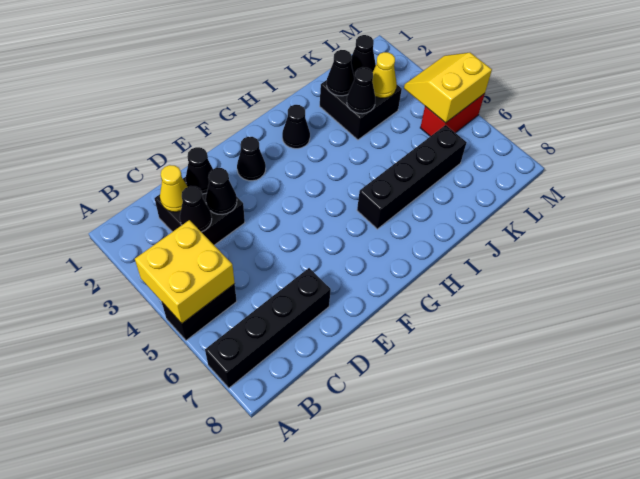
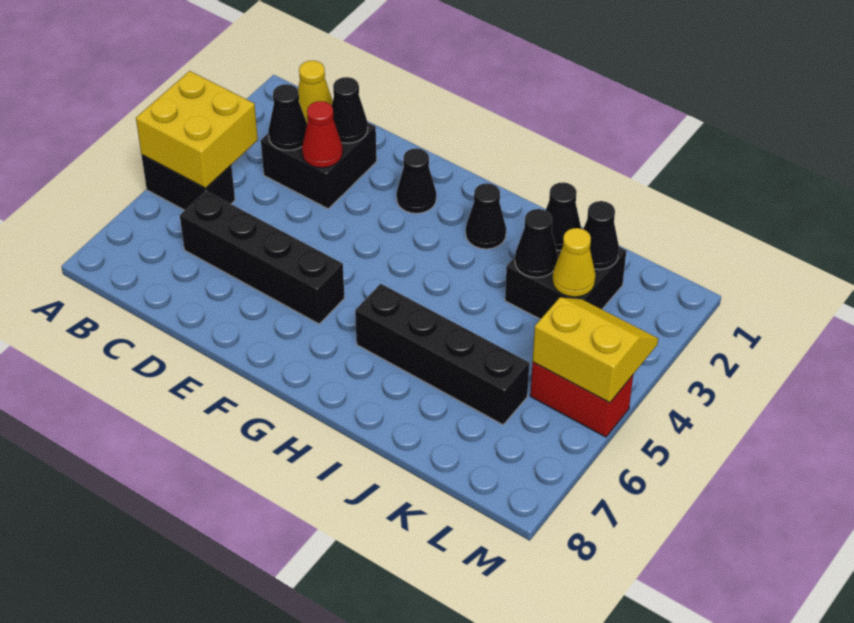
black 1x4 brick [205,268,331,388] -> black 1x4 brick moved to [180,191,344,324]
black 1x1 cone [206,168,237,215] -> red 1x1 cone [302,101,343,168]

